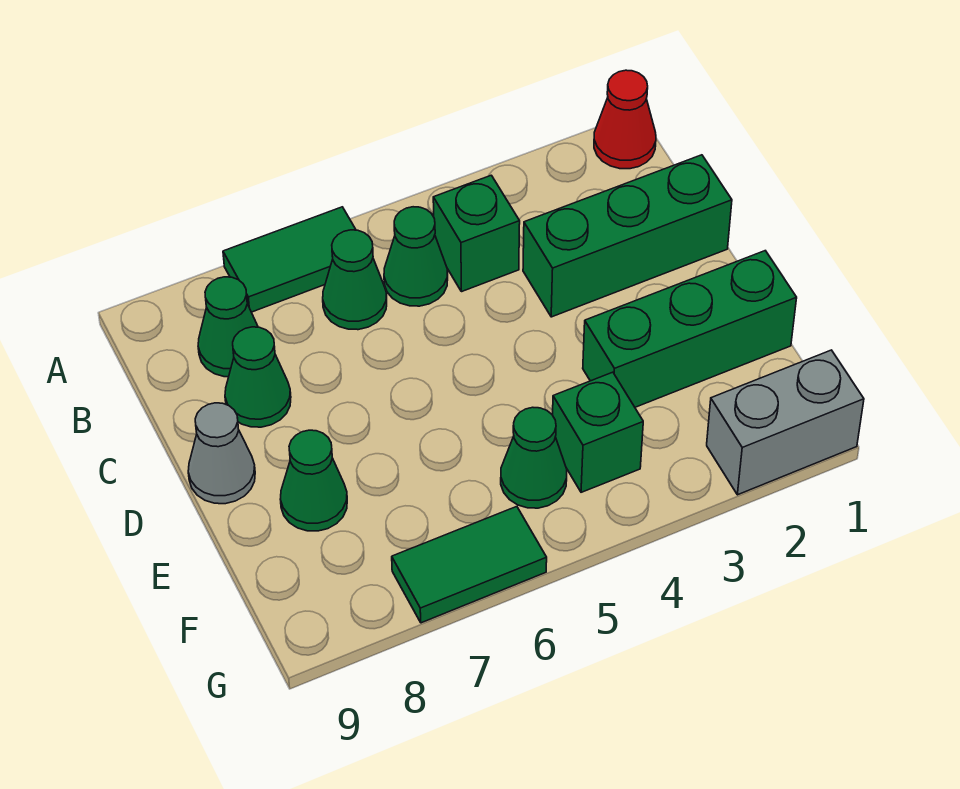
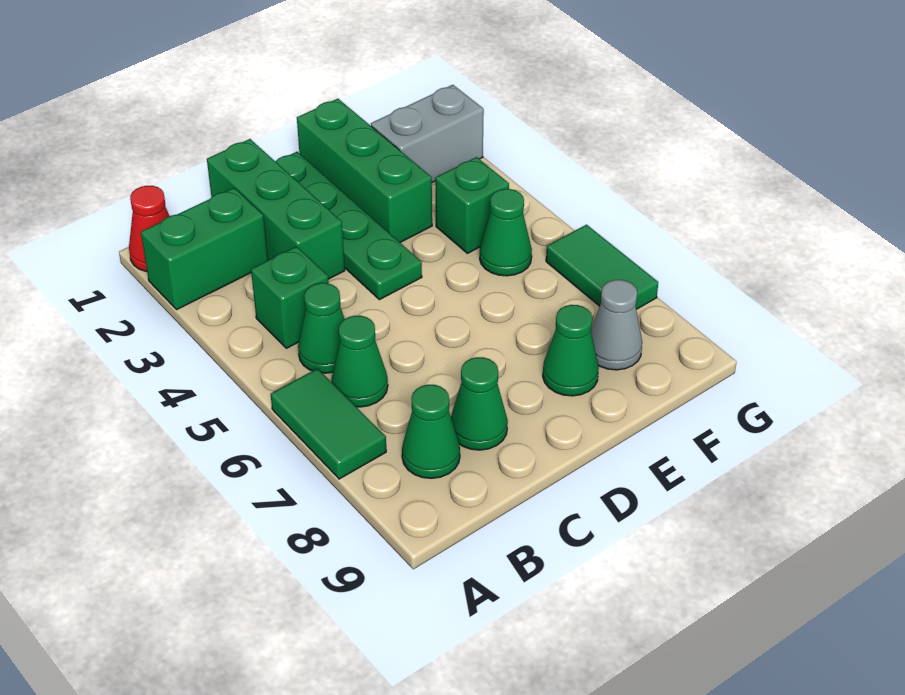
none -> green 1x2 brick [141,188,268,309]
none -> green 1x4 plate [275,152,422,300]
grey 1x1 cone [188,403,255,504] -> grey 1x1 cone moved to [591,280,642,370]
grey 1x2 brick [707,350,864,495] -> grey 1x2 brick turned to [371,85,484,182]

